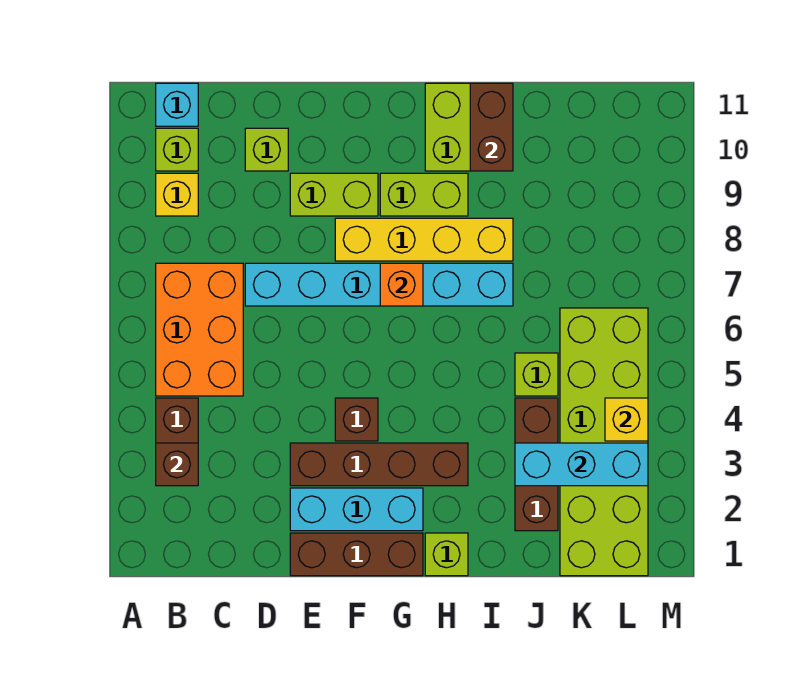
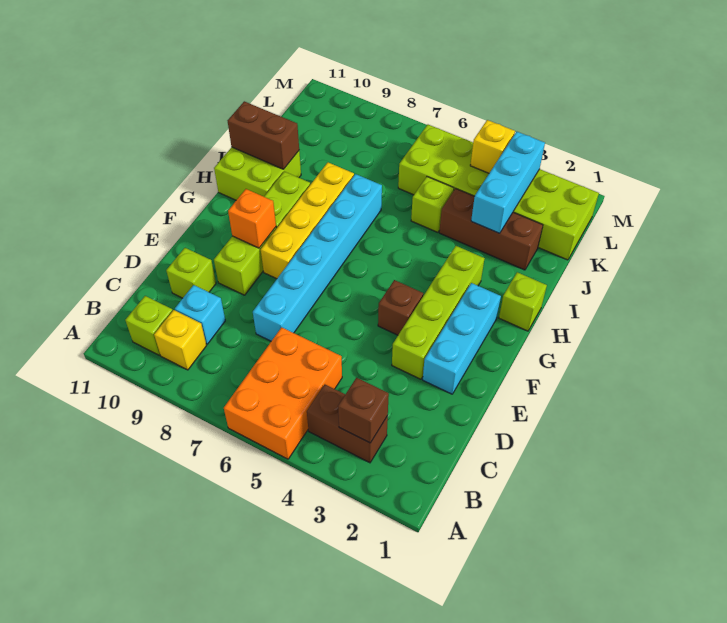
orange 2x3 brick [156,263,243,396] -> orange 2x3 brick turned to [224,327,342,459]
cyan 1x1 brick [156,83,198,126] -> cyan 1x1 brick moved to [175,285,225,344]
brown 1x3 brick [290,533,423,576] -> none
brown 1x4 brick [290,443,468,486] -> lime 1x4 brick [392,246,485,379]
orange 1x1 brick [380,263,423,306] -> orange 1x1 brick moved to [228,189,276,248]

